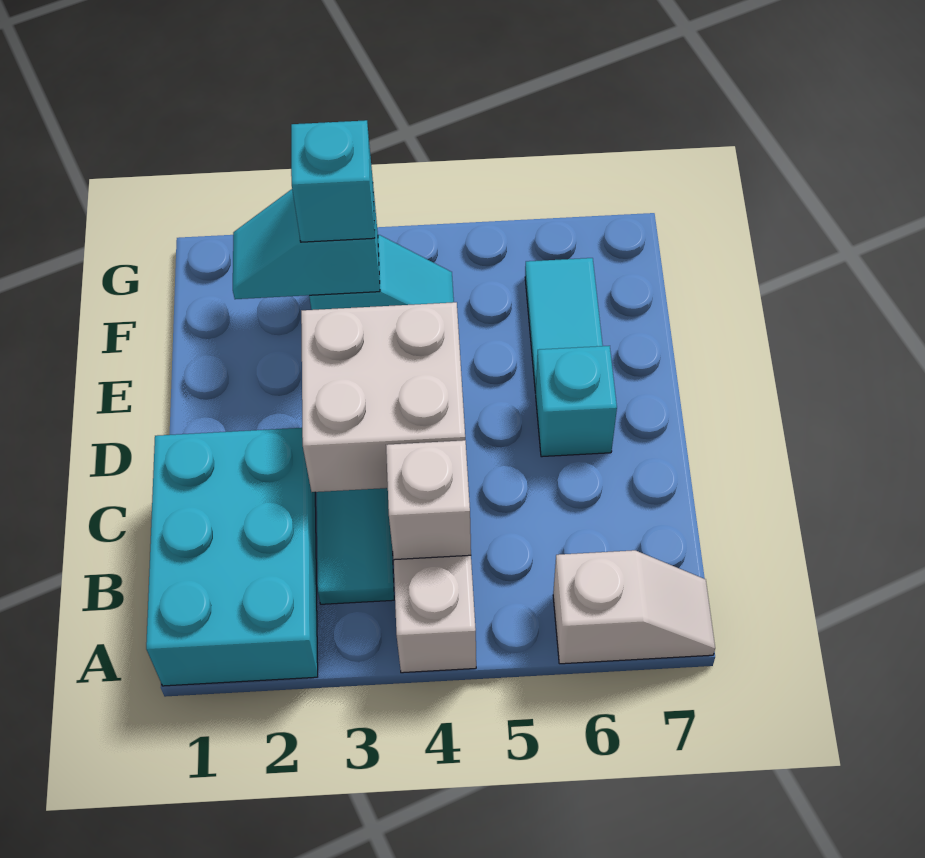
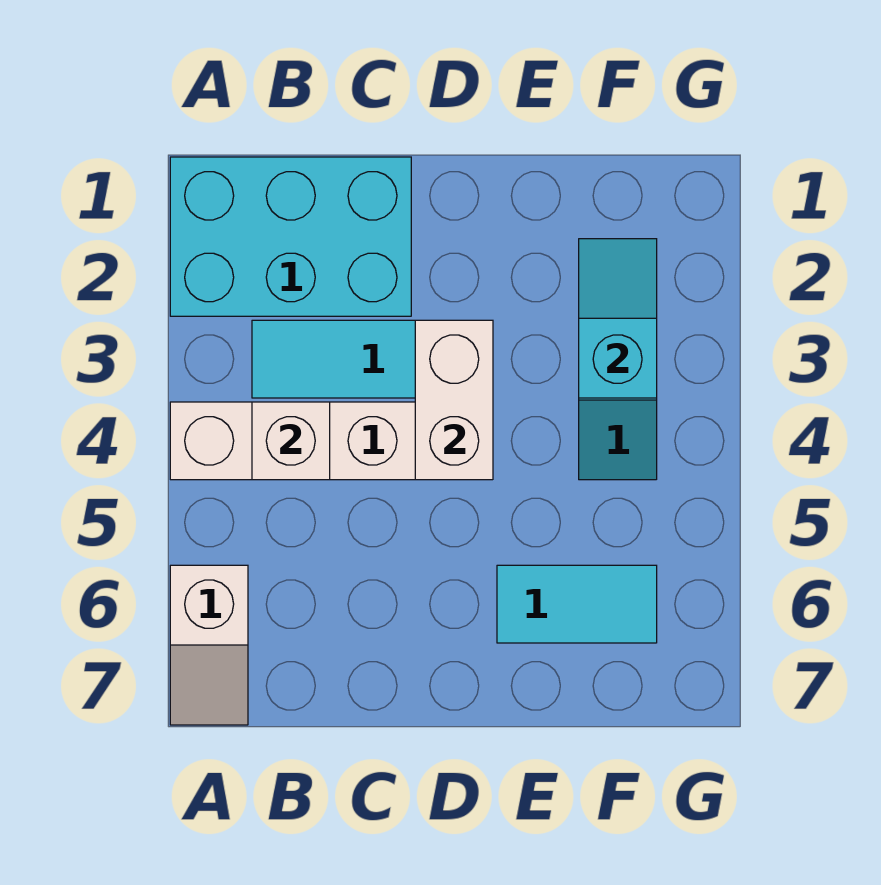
white 2x2 brick [301,302,465,492] -> white 1x2 brick [415,320,493,480]
cyan 1x1 brick [536,346,617,457] -> none
cyan 1x1 brick [291,120,375,242] -> none

